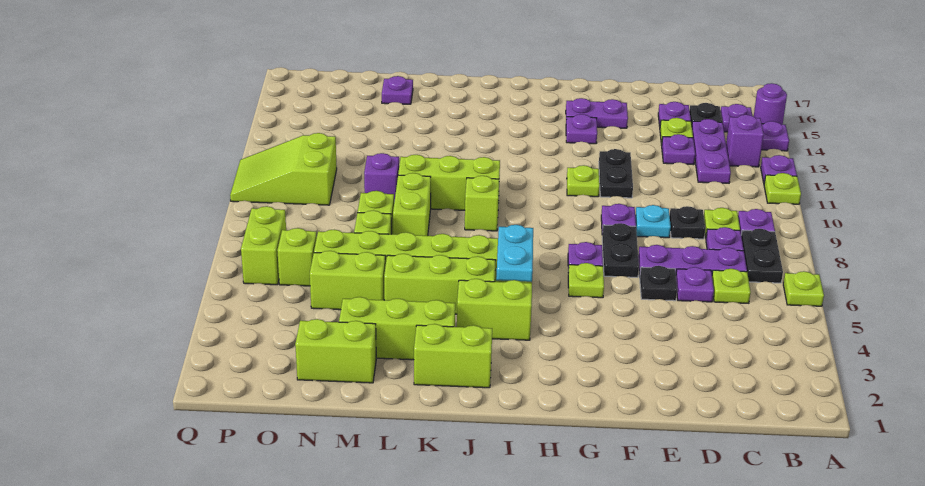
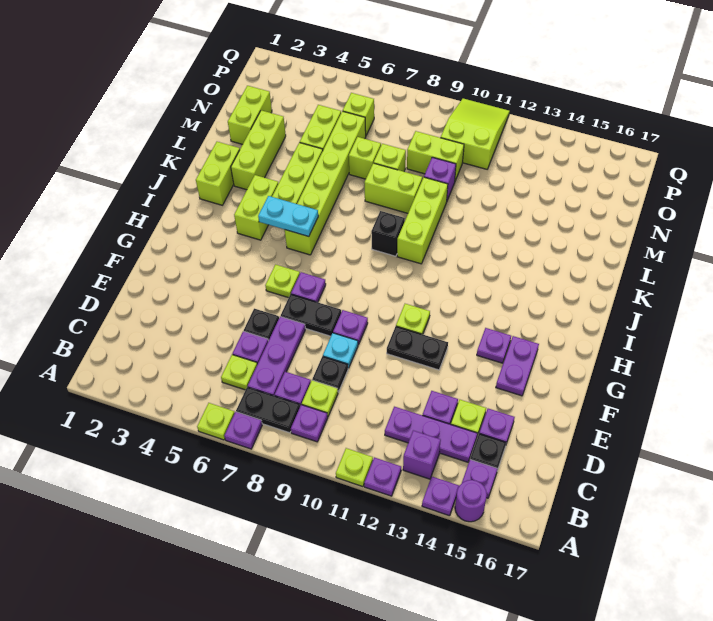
lime 1x1 brick [465,176,499,231] -> black 1x1 brick [371,211,405,256]
purple 1x1 plate [382,76,413,104] -> purple 1x1 plate moved to [224,412,262,449]
lime 1x2 brick [241,206,286,285] -> lime 1x2 brick moved to [407,131,464,181]

